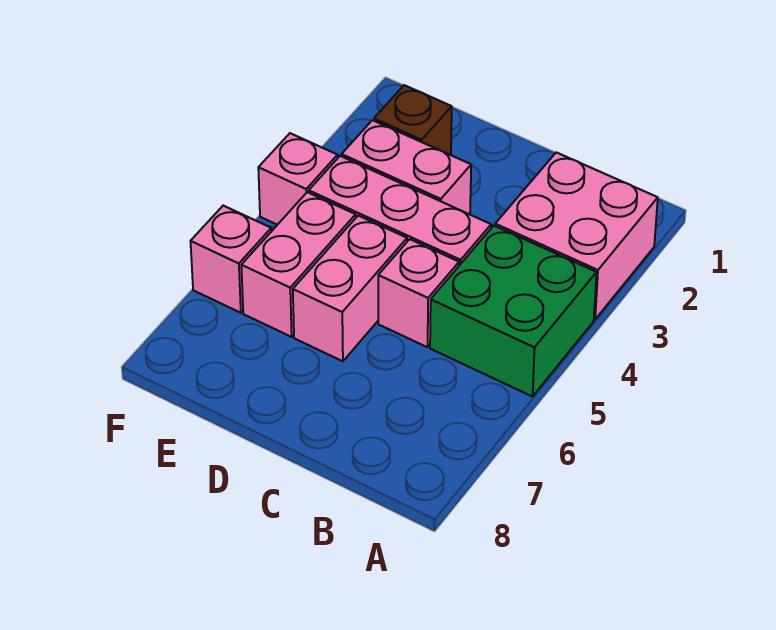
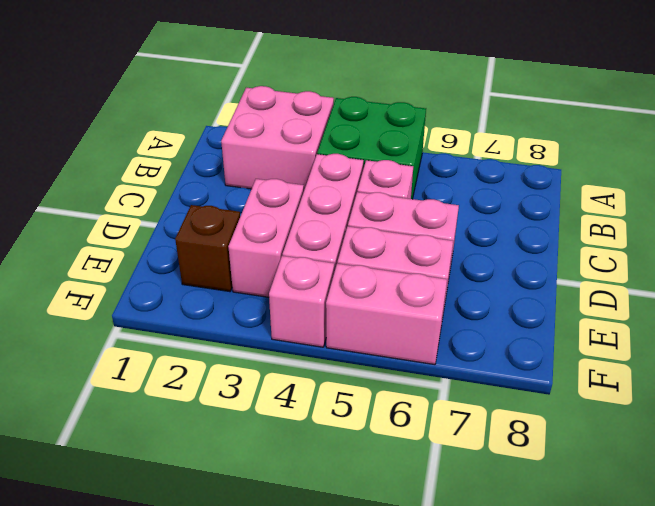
pink 1x1 brick [191,206,271,313] -> pink 1x2 brick [326,264,447,365]

